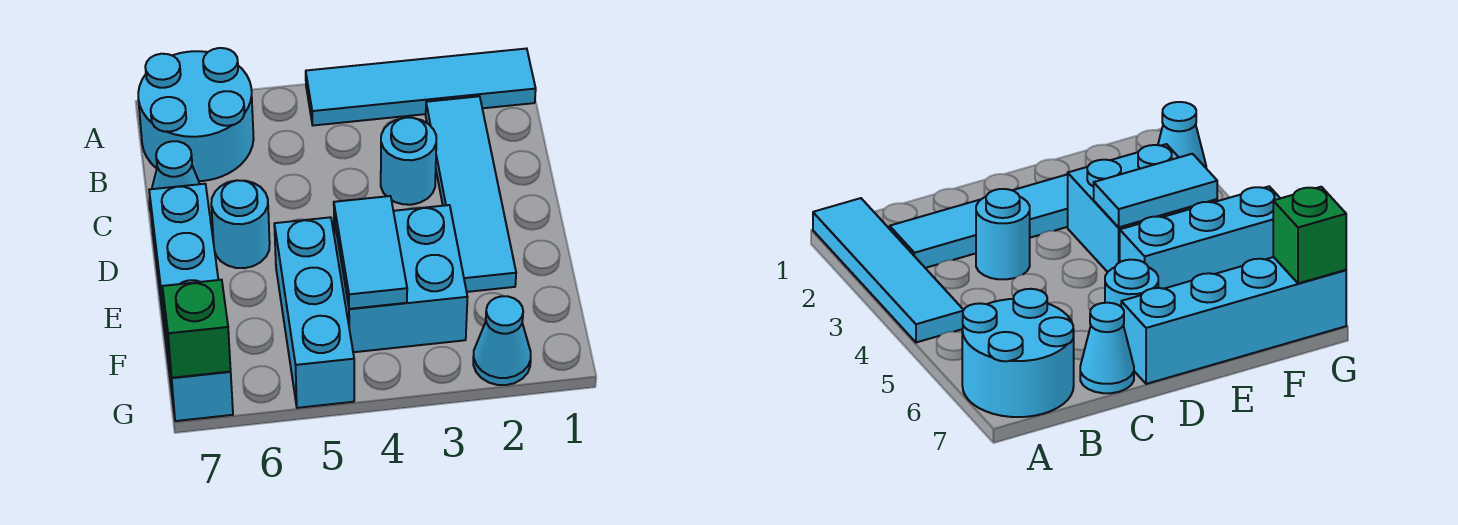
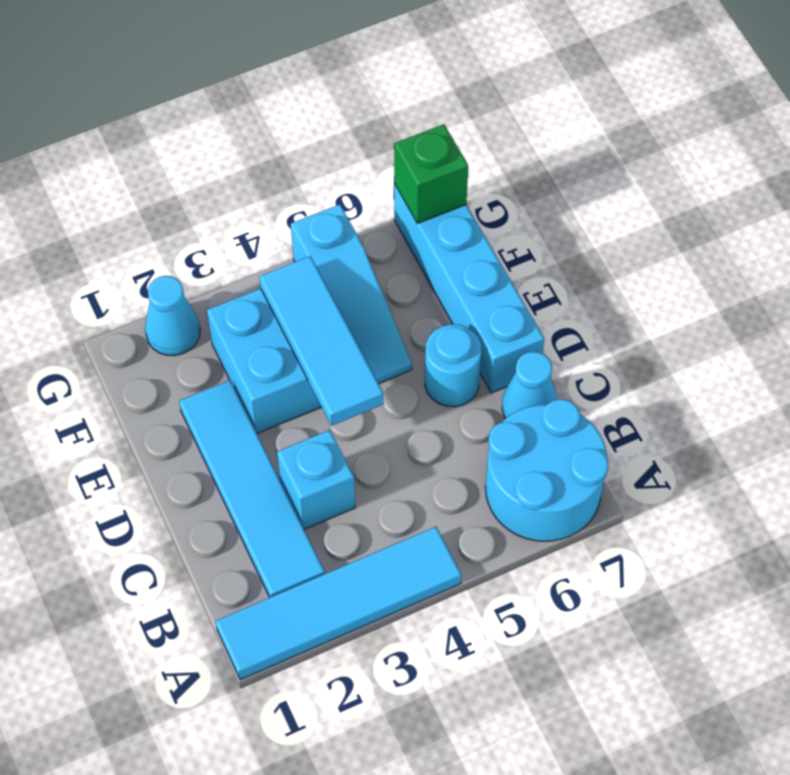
cyan 1x1 round brick [381,118,436,205] -> cyan 1x1 brick [277,430,355,529]
cyan 1x2 tile [334,196,407,309] -> cyan 1x3 tile [259,256,384,426]
cyan 1x3 brick [274,217,354,408] -> cyan 1x3 slope [291,204,412,384]

